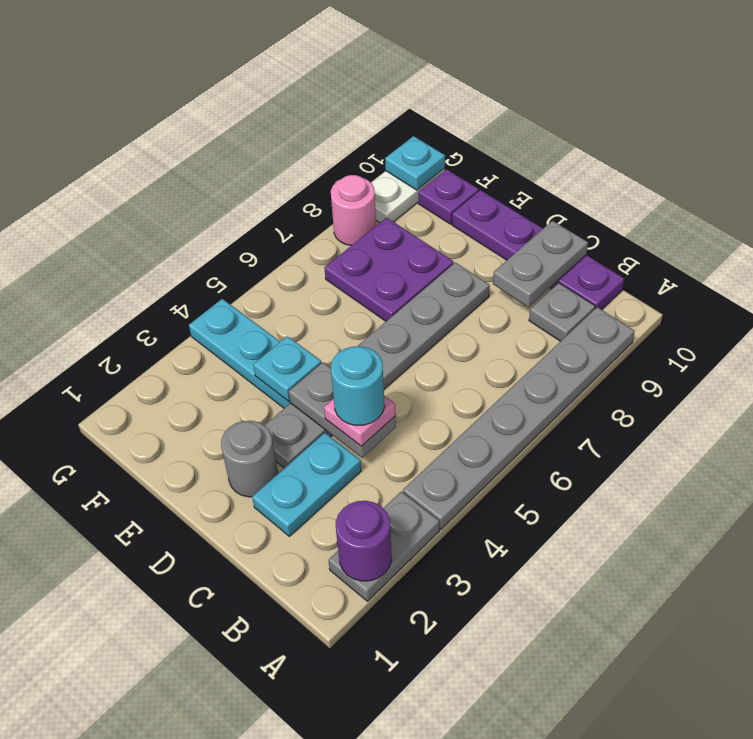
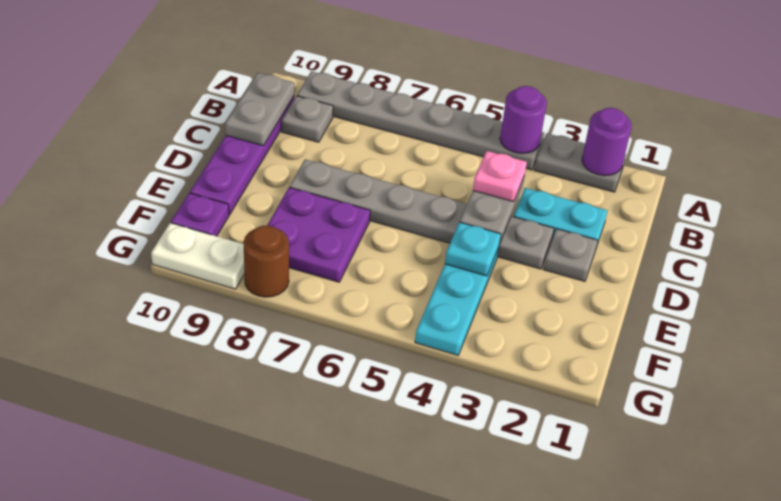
none -> purple 1x1 round brick [500,86,547,153]
cyan 1x1 round brick [331,346,385,425] -> none
grey 1x2 plate [493,221,588,307] -> grey 1x2 plate turned to [225,73,295,146]
grey 1x1 round brick [221,421,278,497] -> grey 1x1 plate [543,229,598,281]
pink 1x1 round brick [331,175,376,246] -> brown 1x1 round brick [243,225,289,297]
cyan 1x1 plate [385,136,445,190] -> none

